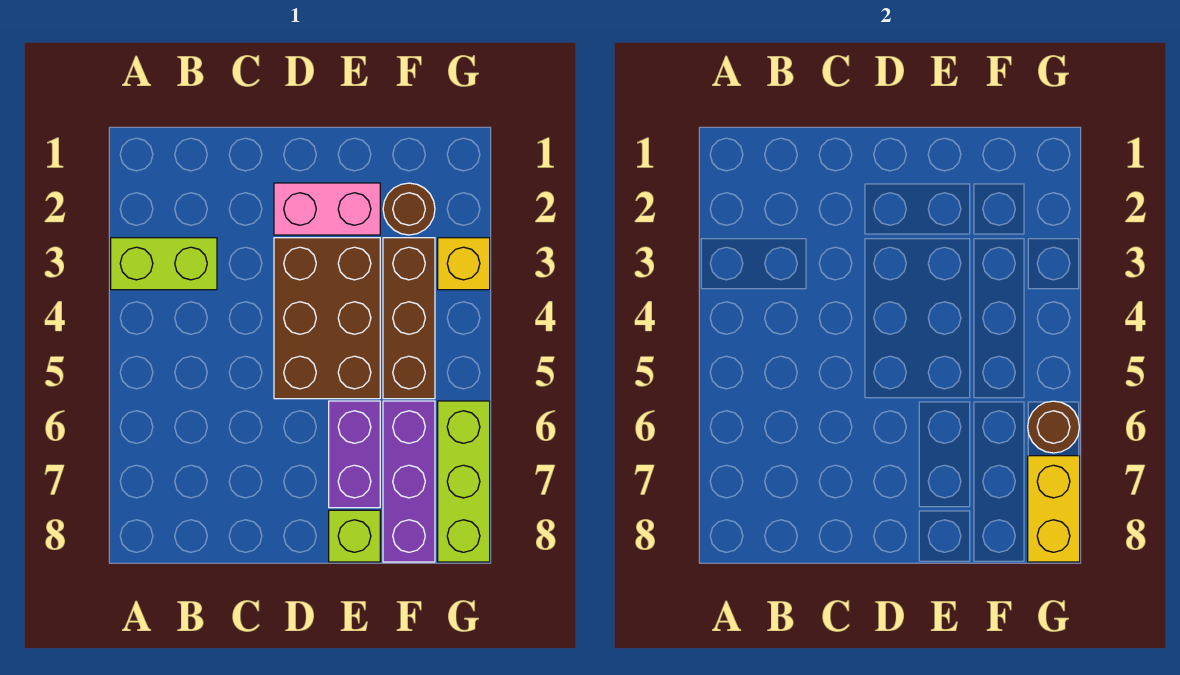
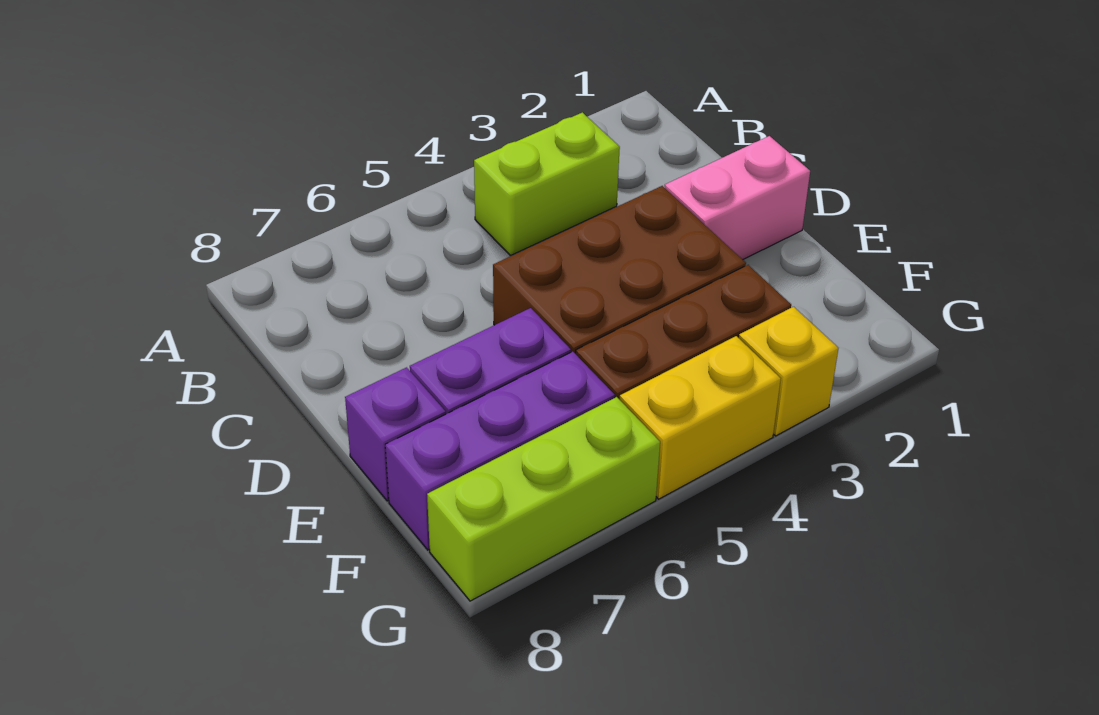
lime 1x2 brick [111,238,217,290] -> lime 1x2 brick turned to [474,112,620,256]
pink 1x2 brick [274,183,380,235] -> pink 1x2 brick turned to [665,136,810,260]
lime 1x1 brick [329,510,380,562] -> purple 1x1 brick [345,367,446,501]
brown 1x1 round brick [383,183,435,235] -> none
brown 1x1 round brick [1028,401,1079,453] -> none
yellow 1x2 brick [1028,456,1080,562] -> yellow 1x2 brick moved to [620,336,781,499]

